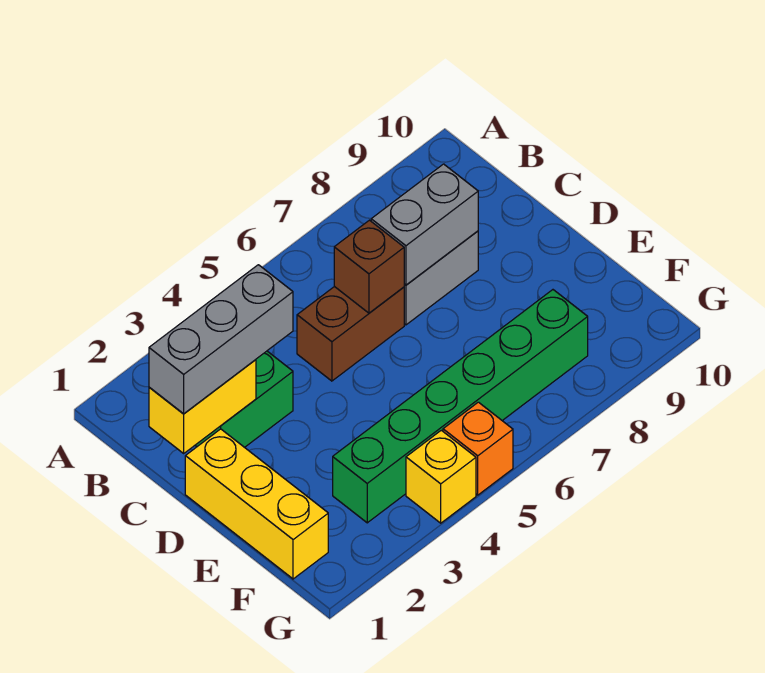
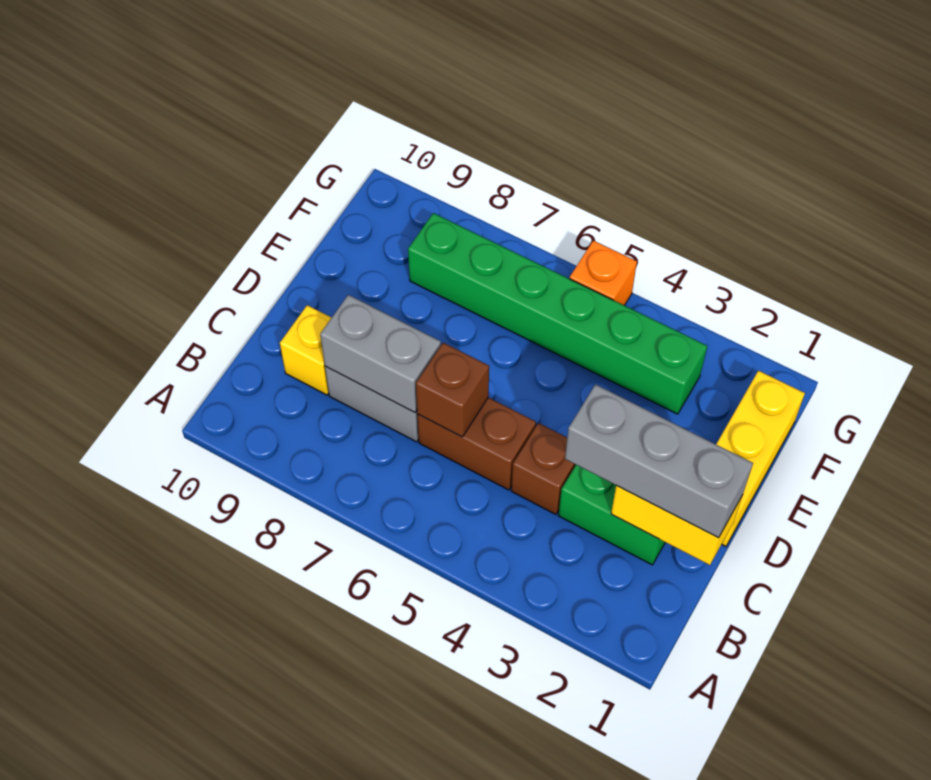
none -> brown 1x1 brick [511,423,576,514]
yellow 1x1 brick [406,430,476,523] -> yellow 1x1 brick moved to [280,305,331,395]

